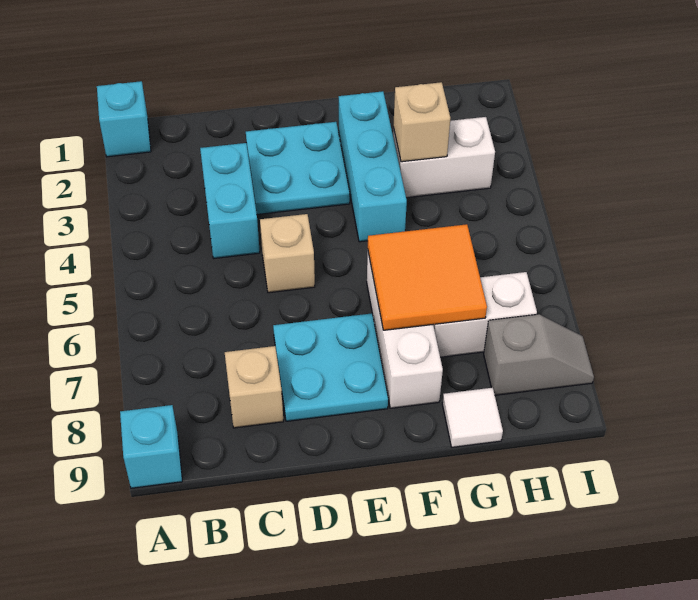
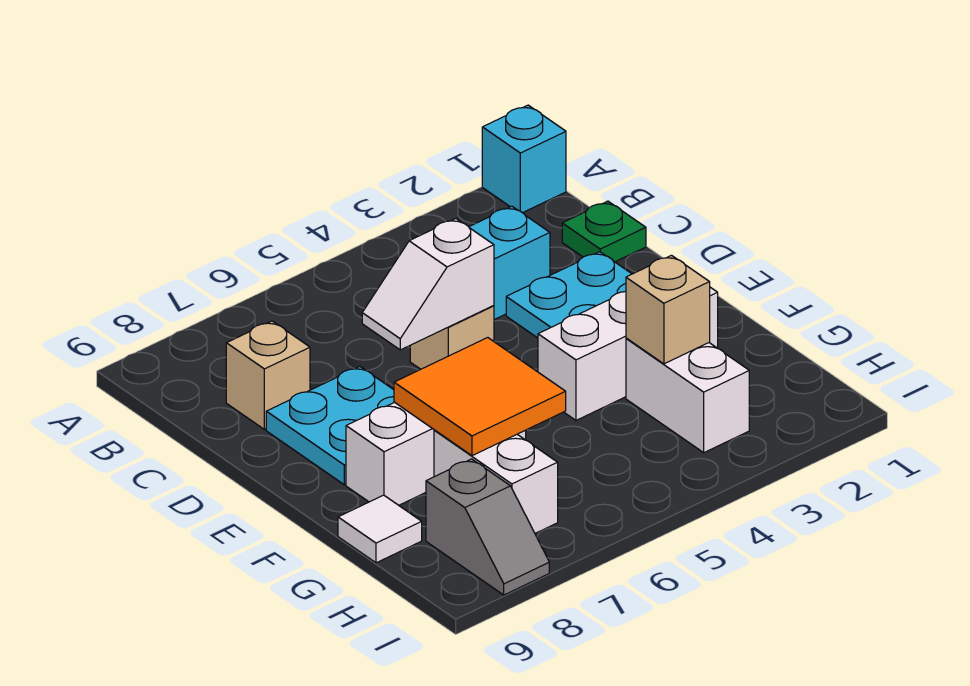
cyan 1x1 brick [120,405,182,488] -> none
none -> green 1x1 plate [562,201,646,262]
none -> white 1x2 slope [362,219,494,350]
cyan 1x3 brick [339,91,407,242] -> white 1x3 brick [538,287,718,420]

